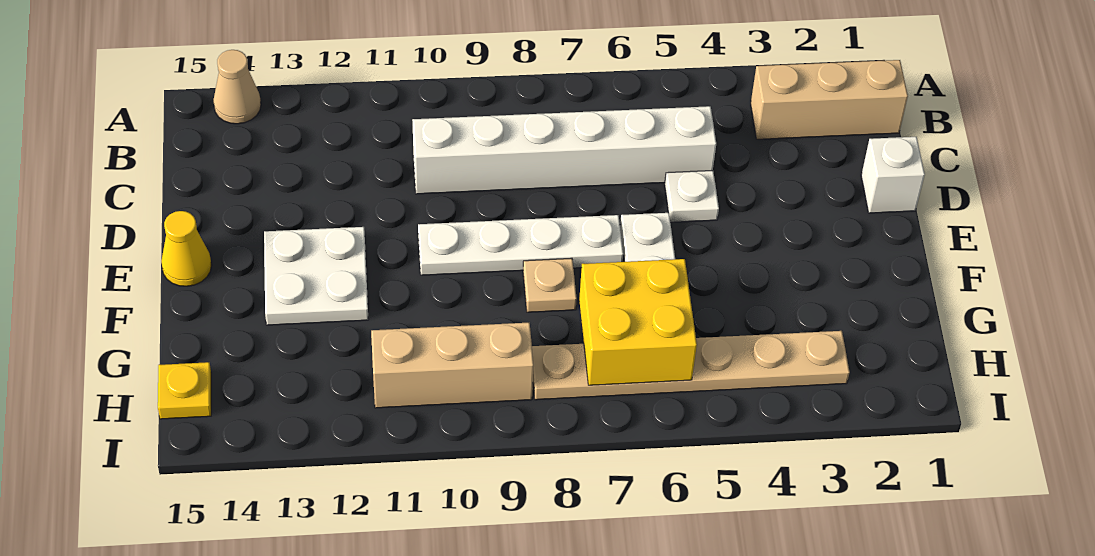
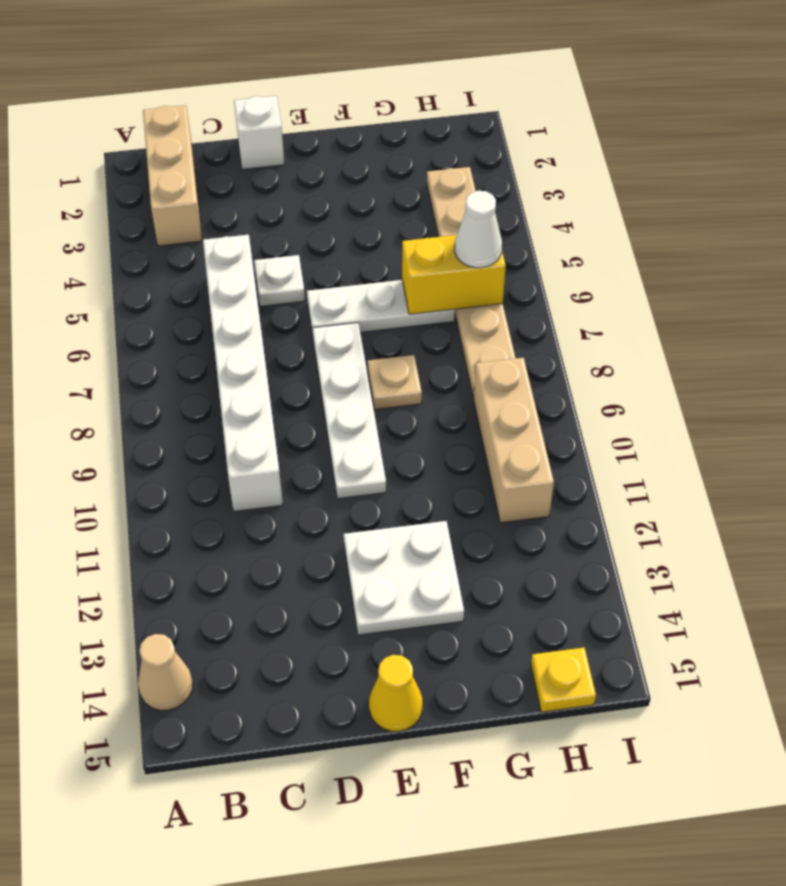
yellow 2x2 brick [579,259,697,385] -> yellow 1x2 brick [402,235,506,314]
none -> white 1x1 cone [455,191,502,268]

